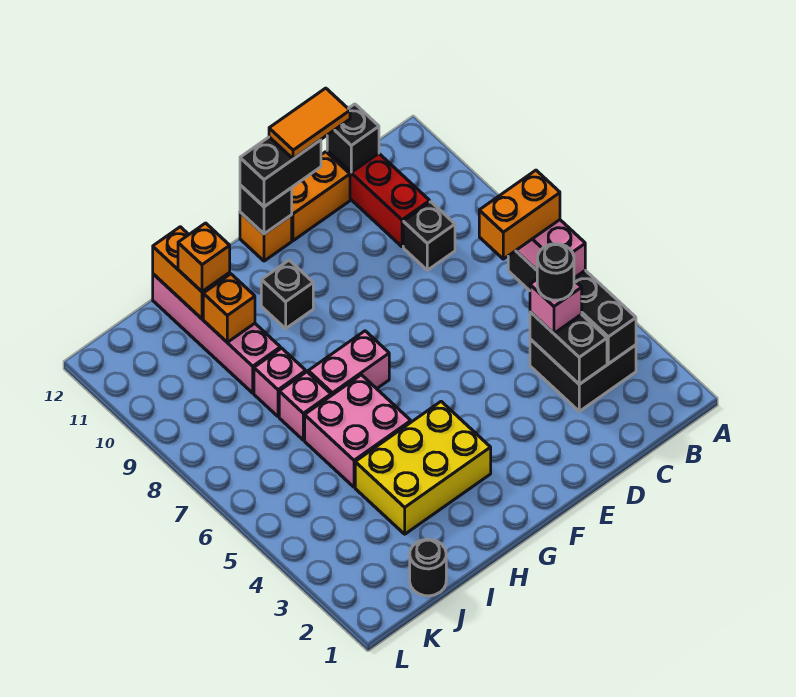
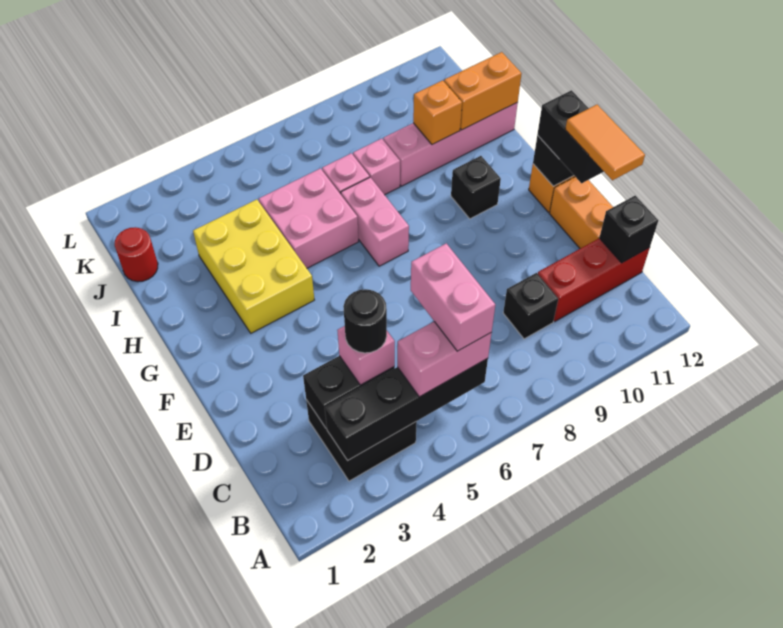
orange 1x2 brick [479,170,560,259] -> pink 1x2 brick [411,243,495,351]
orange 1x1 brick [178,223,230,292] -> none
black 1x1 round brick [410,539,446,596] -> red 1x1 round brick [115,227,158,282]

